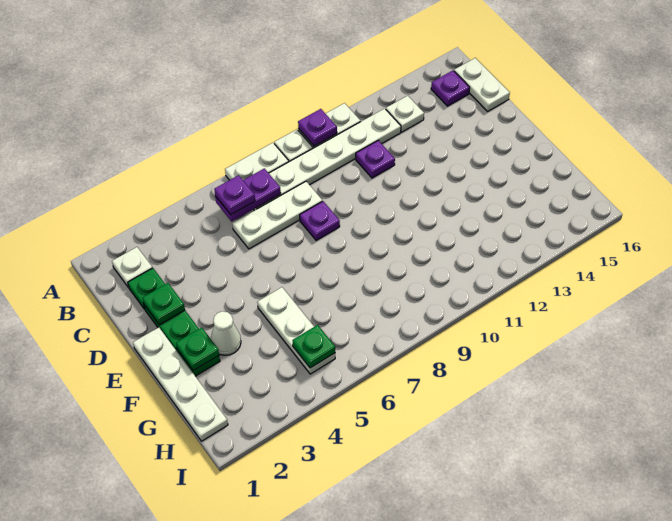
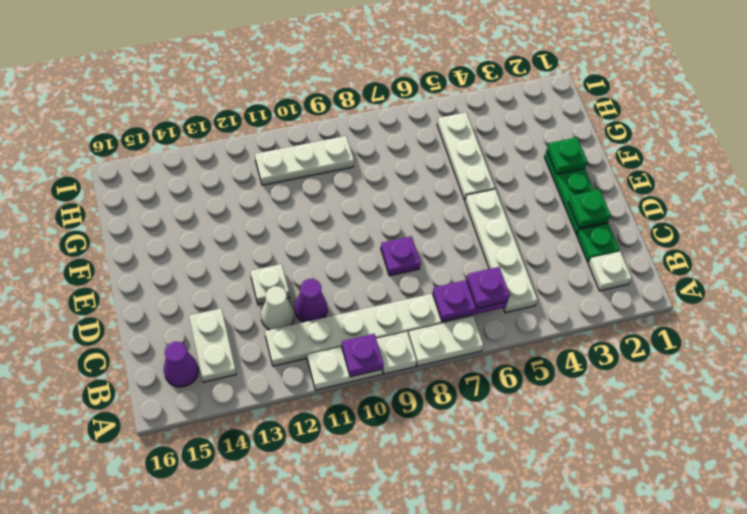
white 1x1 plate [386,96,424,132] -> white 1x1 plate moved to [250,264,290,305]
purple 1x1 plate [431,70,470,106] -> purple 1x1 cone [164,342,198,387]
white 1x2 plate [454,58,510,111] -> white 1x2 plate moved to [189,308,236,382]
white 1x3 plate [232,182,322,249] -> white 1x3 plate moved to [255,136,354,185]
purple 1x1 plate [356,140,395,178] -> purple 1x1 cone [295,279,327,322]
white 1x4 plate [133,327,228,441] -> white 1x4 plate moved to [465,189,537,313]
white 1x1 cone [211,311,241,355] -> white 1x1 cone moved to [261,286,294,330]
green 1x1 plate [292,325,335,368] -> none

